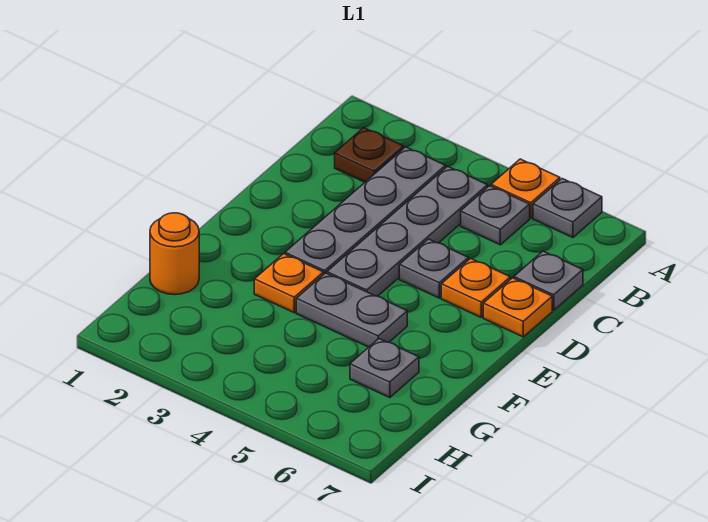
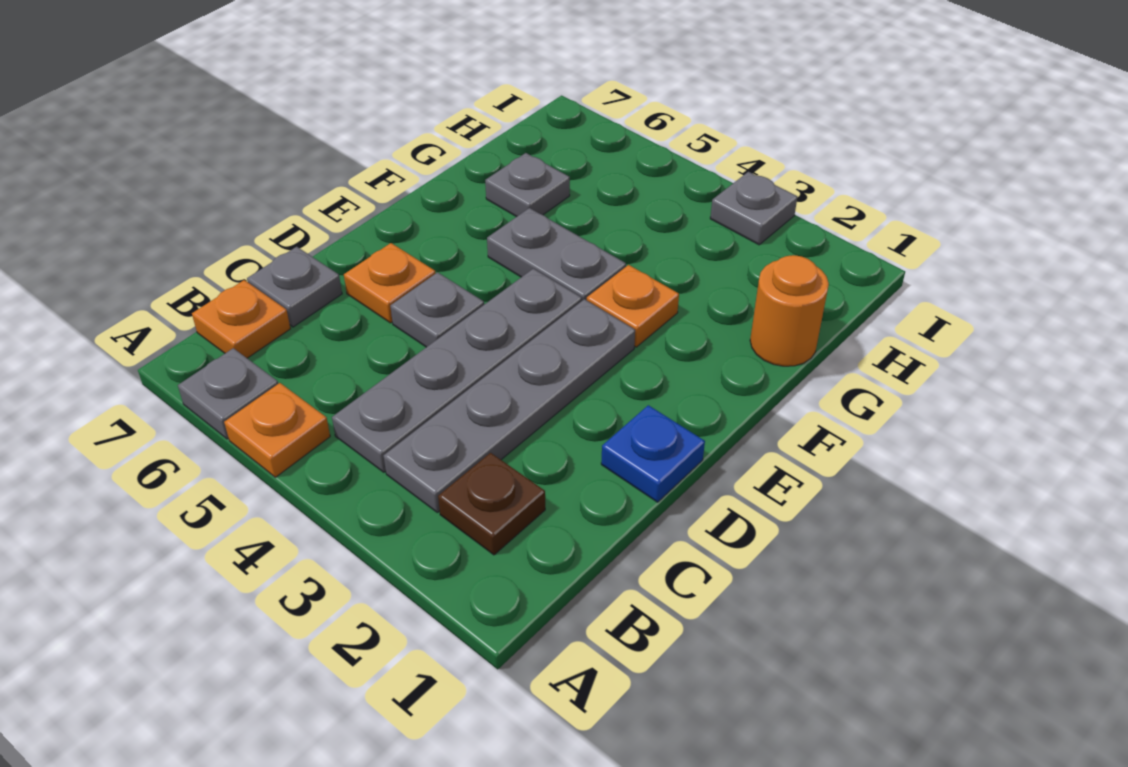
grey 1x1 plate [461,186,530,245] -> grey 1x1 plate moved to [710,172,797,245]
none -> blue 1x1 plate [601,405,705,502]
orange 1x1 plate [483,278,552,337] -> orange 1x1 plate moved to [192,280,291,358]

